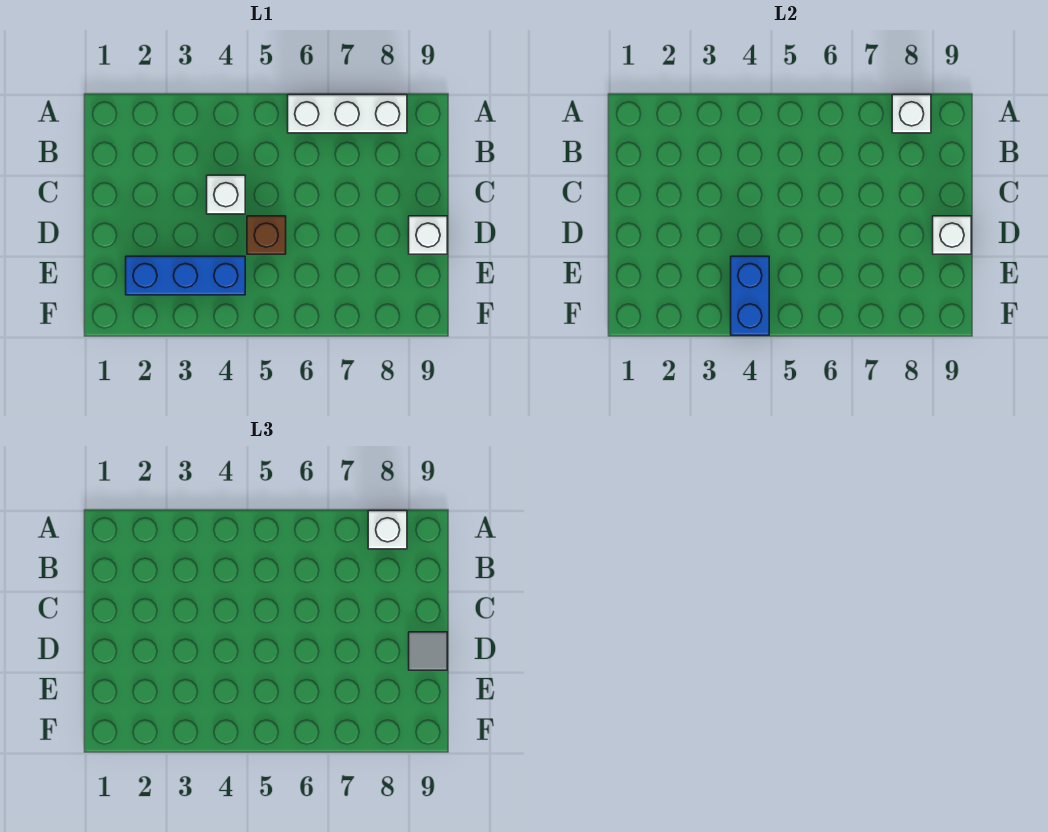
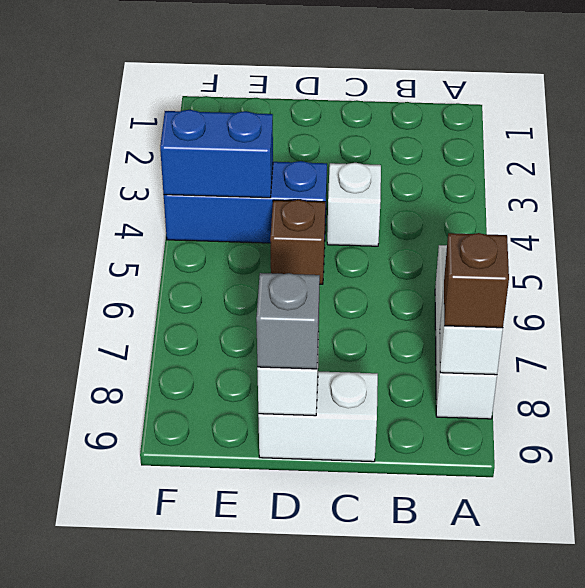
white 1x1 brick [368,511,407,549] -> brown 1x1 brick [444,233,509,328]
white 1x1 brick [409,216,447,254] -> white 1x2 brick [258,371,378,462]
grey 1x1 tile [409,632,447,670] -> grey 1x1 brick [256,273,320,369]
blue 1x3 brick [126,256,245,295] -> blue 1x3 brick turned to [164,161,327,243]

